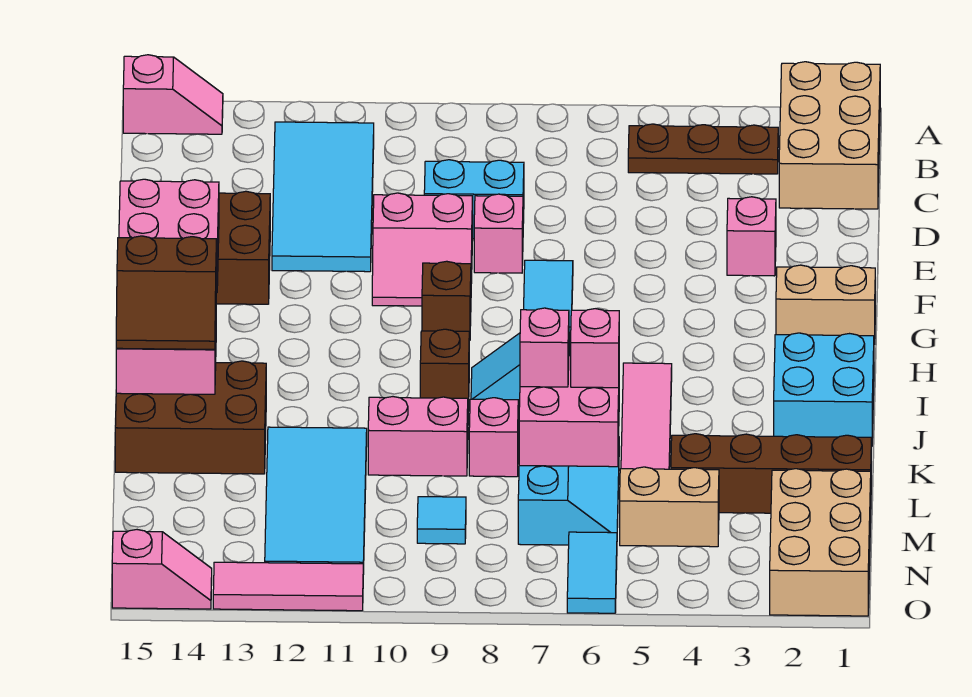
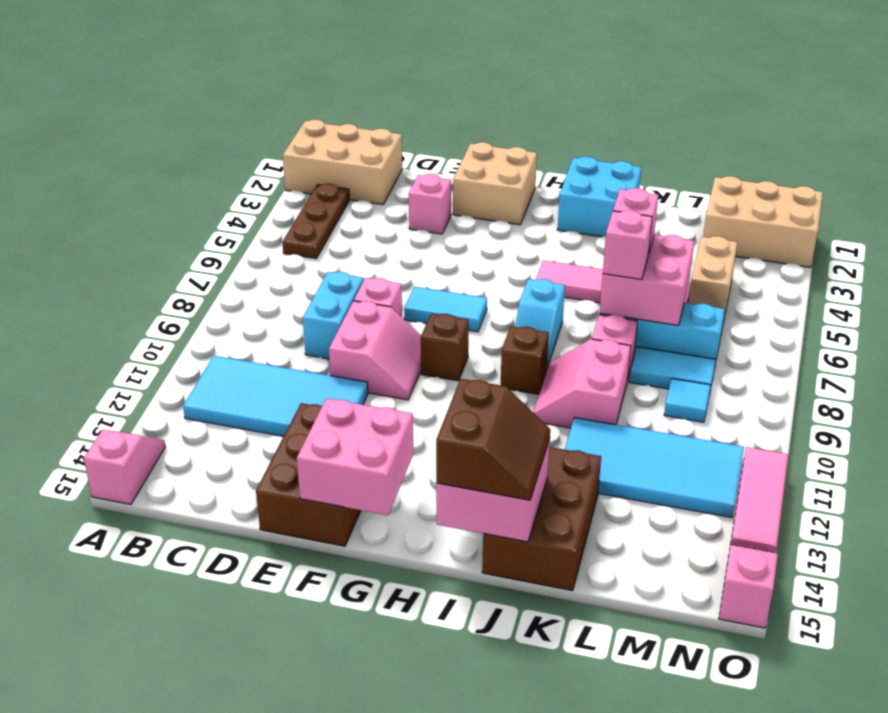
tan 1x2 brick [776,265,875,344] -> tan 2x2 brick [453,142,537,225]
brown 1x4 brick [671,434,871,513] -> none
cyan 1x2 tile [567,532,617,613] -> cyan 1x2 tile moved to [629,347,716,390]

